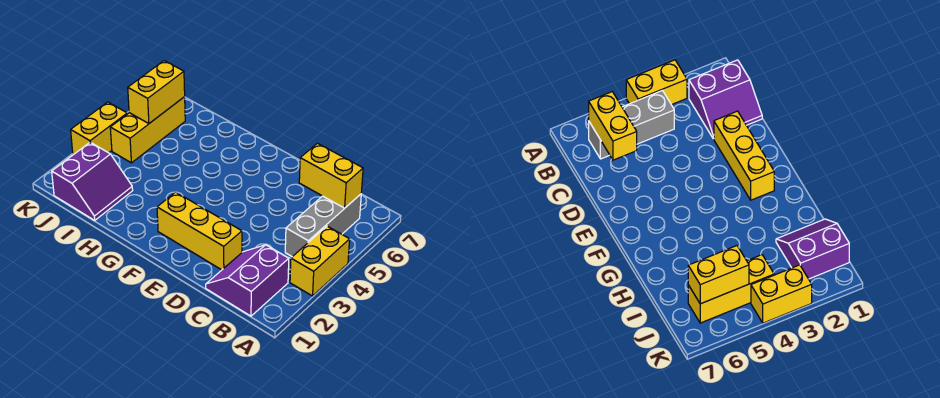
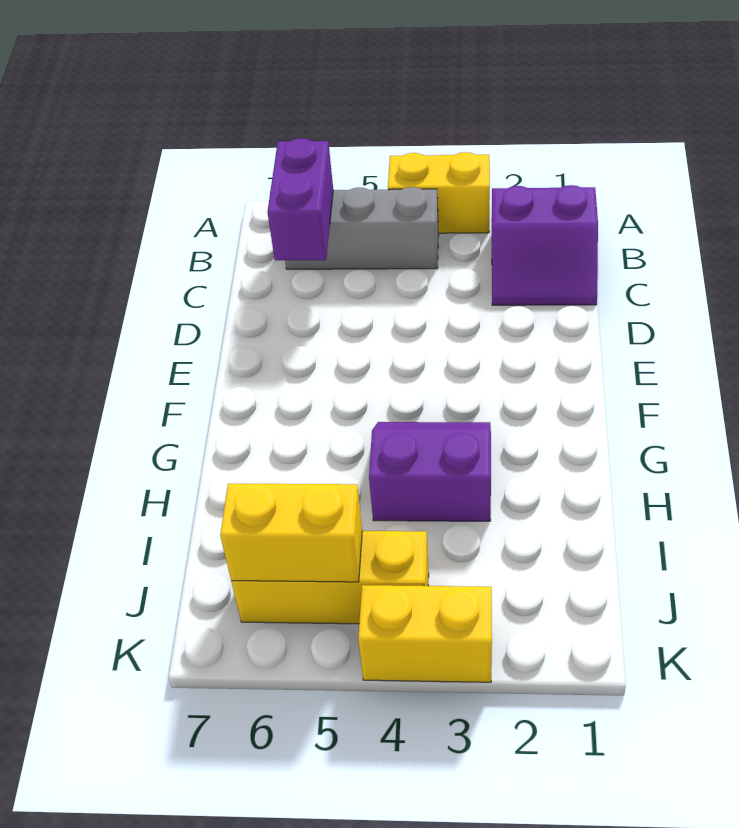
yellow 1x2 brick [299,143,363,208] -> purple 1x2 brick [267,138,333,260]
yellow 1x3 brick [157,192,242,270] -> none
purple 2x2 slope [52,142,133,220] -> purple 2x2 slope moved to [369,422,491,521]

